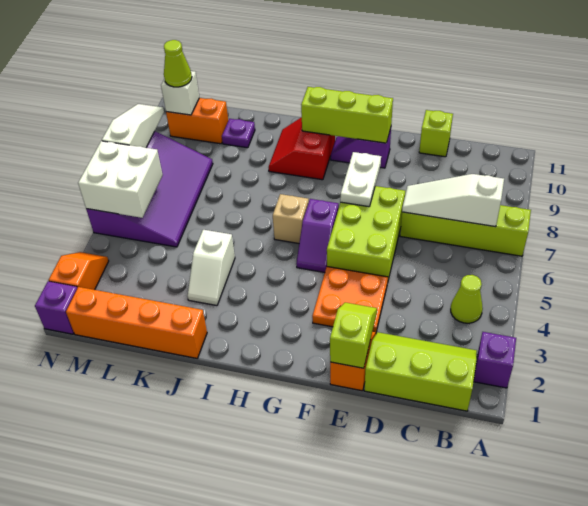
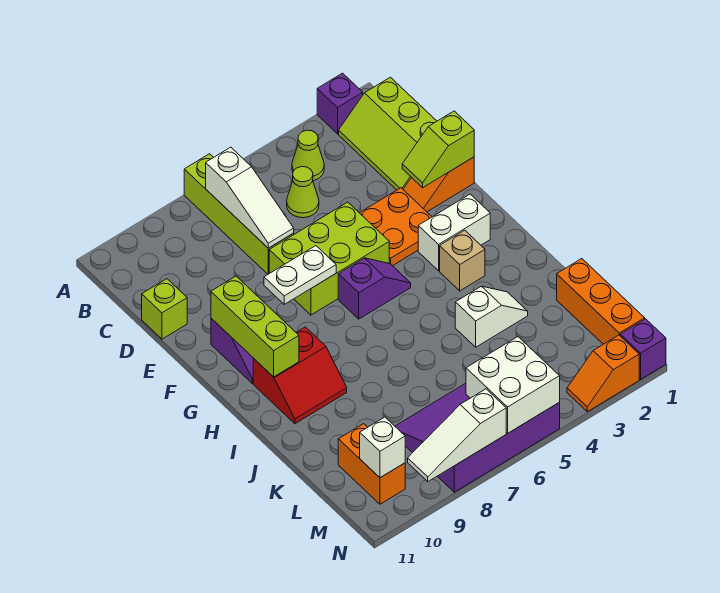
none -> white 1x2 brick [418,194,490,271]
tan 1x1 brick [273,194,309,243] -> tan 1x1 brick moved to [440,230,485,291]
orange 1x4 brick [66,287,207,358] -> orange 1x3 brick [557,259,645,344]
purple 1x1 plate [222,119,255,148] -> none
lime 1x1 cone [164,40,192,87] -> lime 1x1 cone moved to [287,167,319,218]

